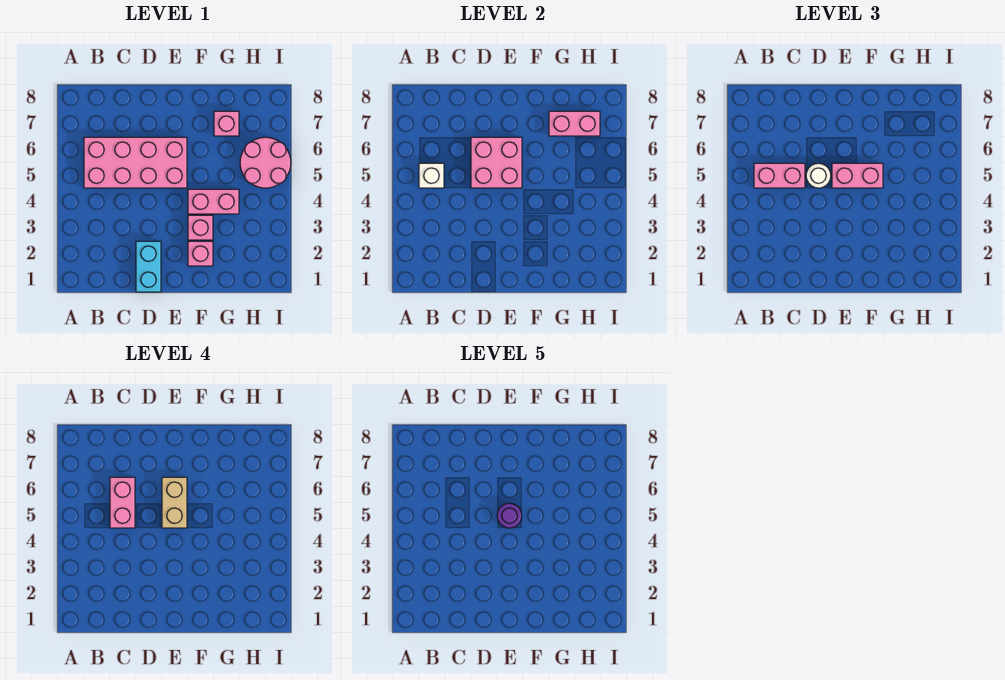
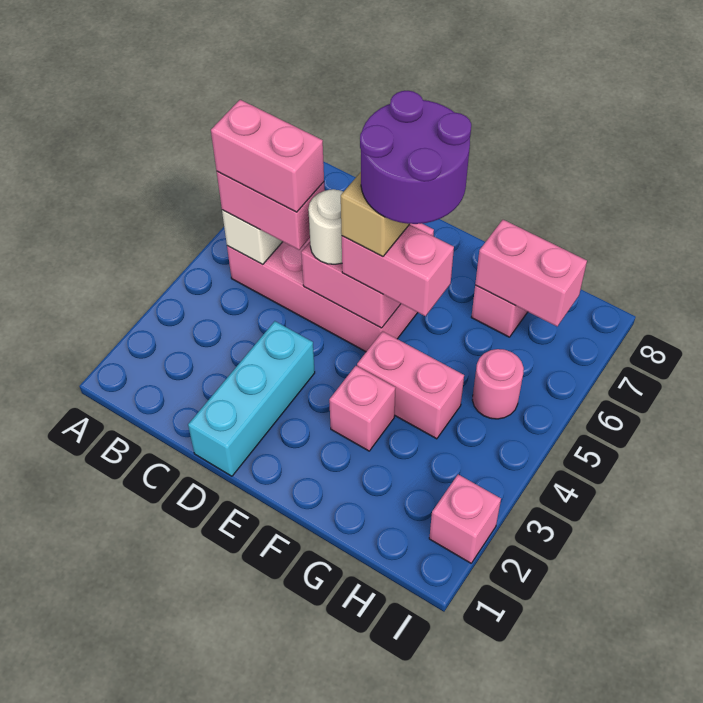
pink 1x2 brick [110,477,135,528] -> pink 1x2 brick turned to [211,100,324,212]
cyan 1x2 brick [136,241,161,292] -> cyan 1x3 brick [188,321,315,476]
purple 1x1 round brick [497,503,522,528] -> purple 2x2 round brick [360,91,471,224]
pink 1x1 brick [188,241,213,266] -> pink 1x1 brick moved to [429,474,501,563]
pink 2x2 round brick [240,137,291,188] -> pink 1x1 round brick [472,349,524,419]

